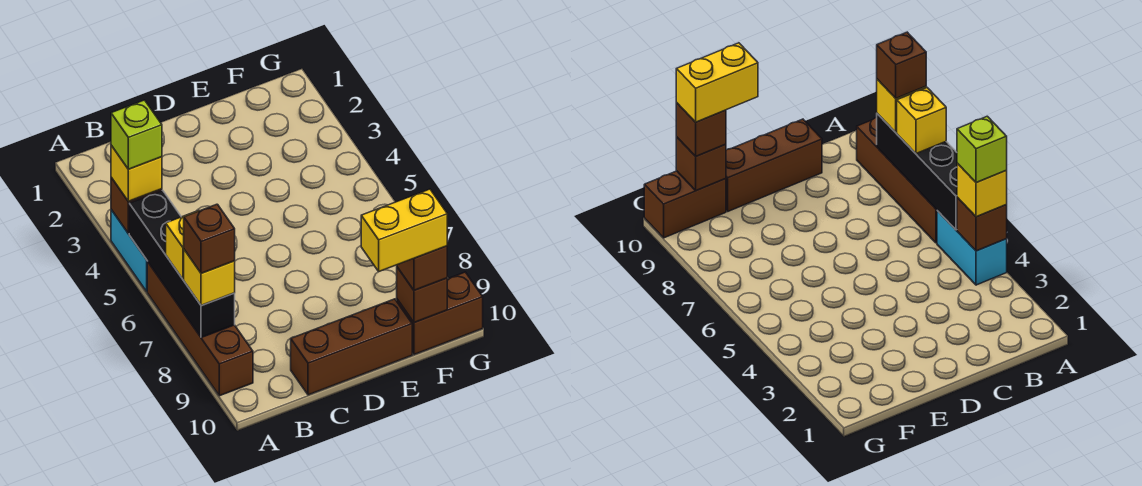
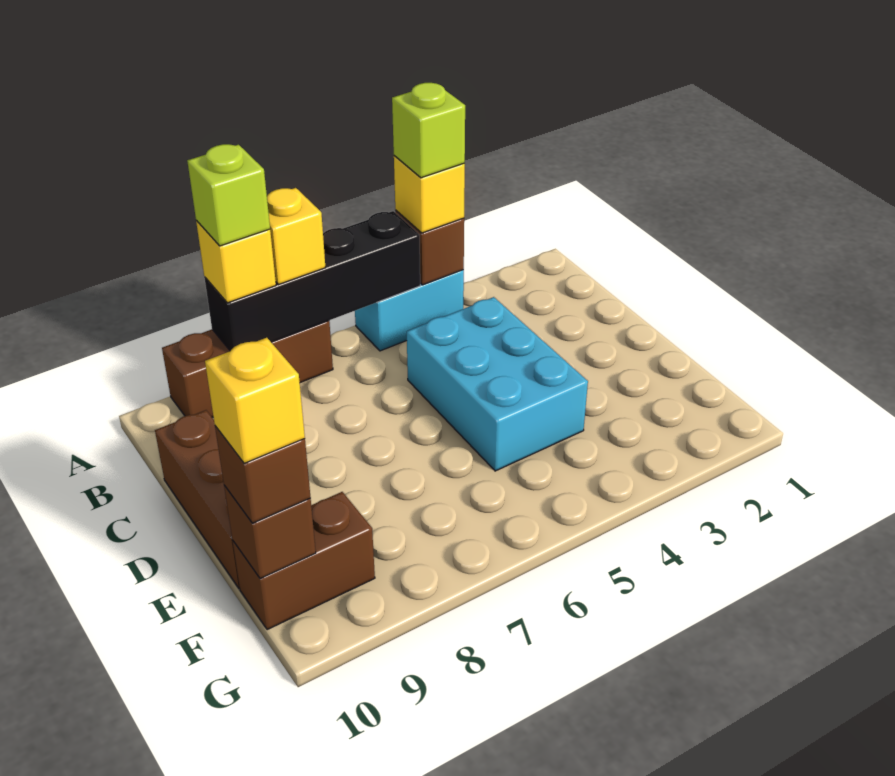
brown 1x4 brick [147,262,253,396] -> brown 1x3 brick [162,321,333,417]
brown 1x1 brick [184,204,235,273] -> lime 1x1 brick [187,144,270,246]
none -> cyan 2x3 brick [407,297,588,471]
yellow 1x2 brick [361,189,447,271] -> yellow 1x1 brick [205,338,305,463]
brown 1x2 brick [397,272,483,355] -> brown 1x2 brick turned to [233,492,375,630]

